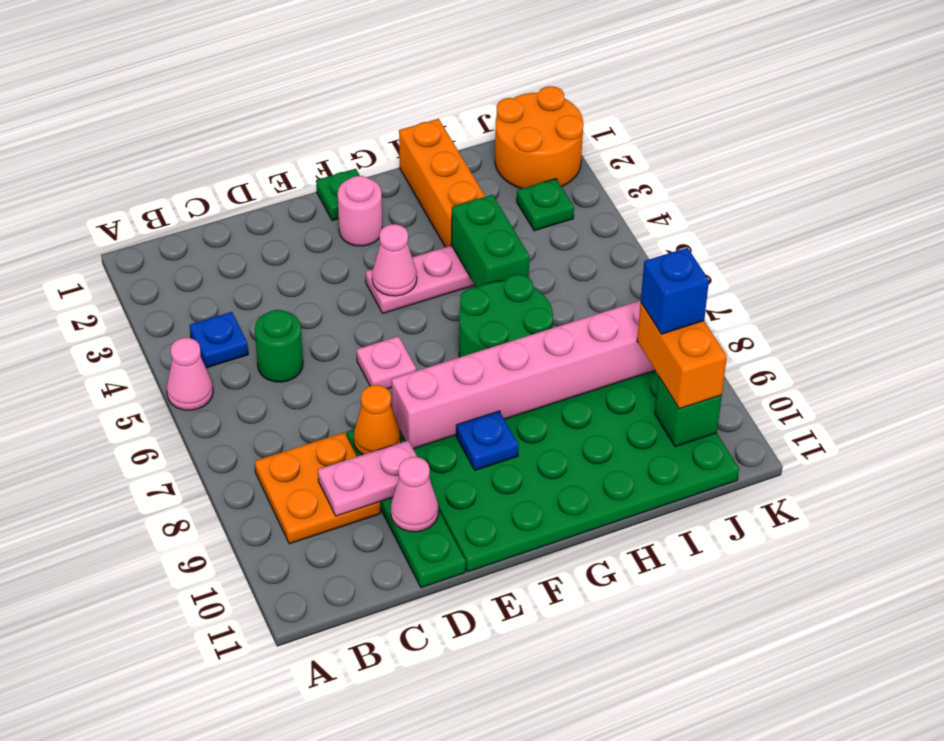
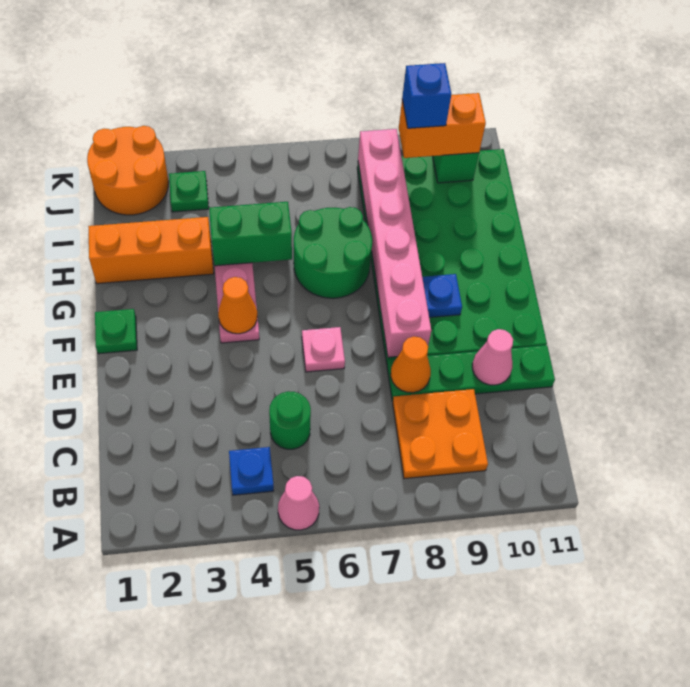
pink 1x2 plate [318,440,417,516] -> none
pink 1x1 round brick [338,176,382,246] -> none
pink 1x1 cone [372,224,417,296] -> orange 1x1 cone [218,277,257,334]

